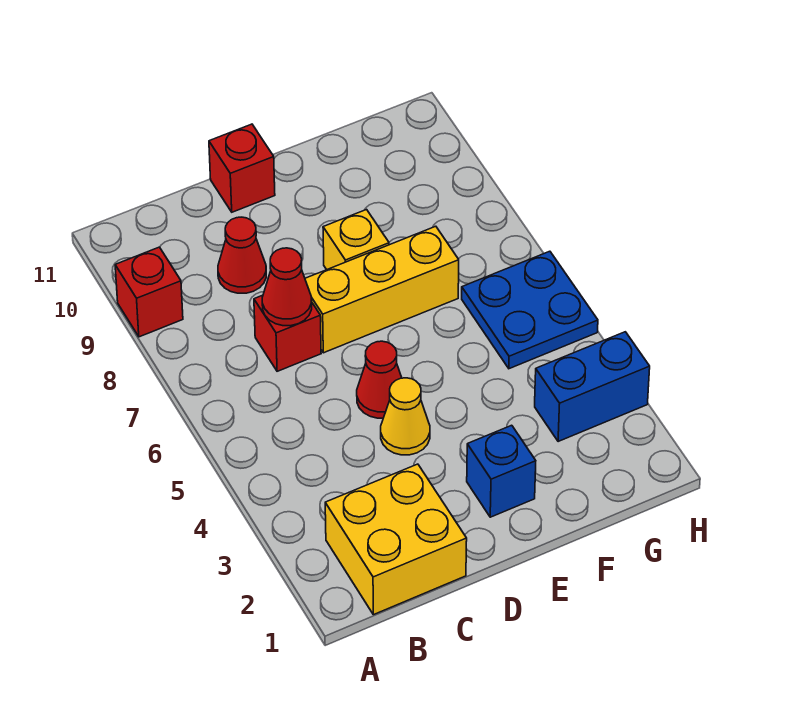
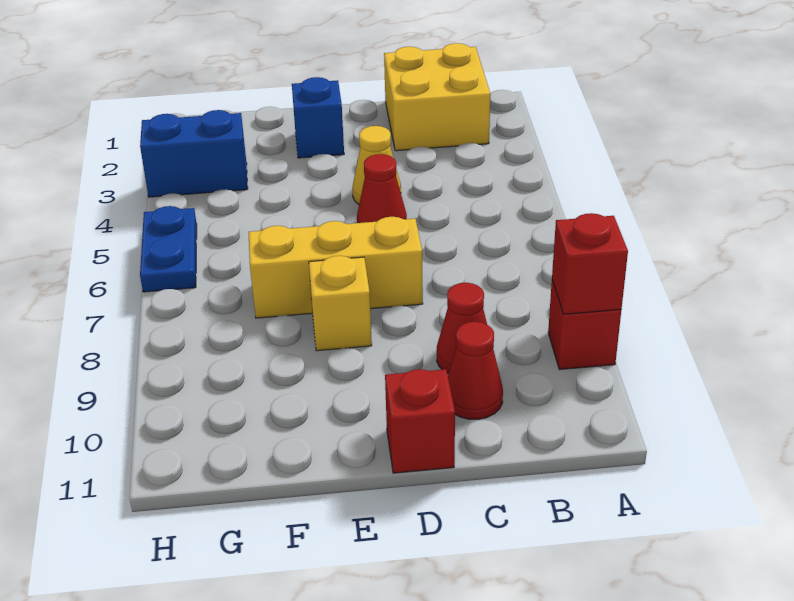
red 1x1 brick [254,295,321,371] -> red 1x1 brick moved to [552,213,628,314]
red 1x1 cone [262,248,312,326] -> red 1x1 cone moved to [448,322,503,419]
blue 2x2 plate [462,251,598,369] -> blue 1x2 plate [140,206,197,292]

